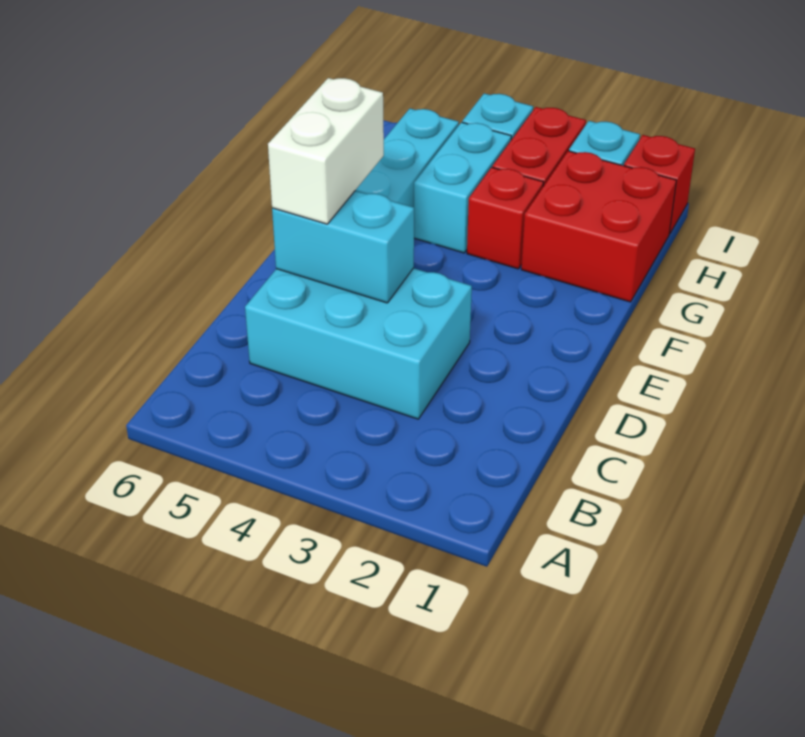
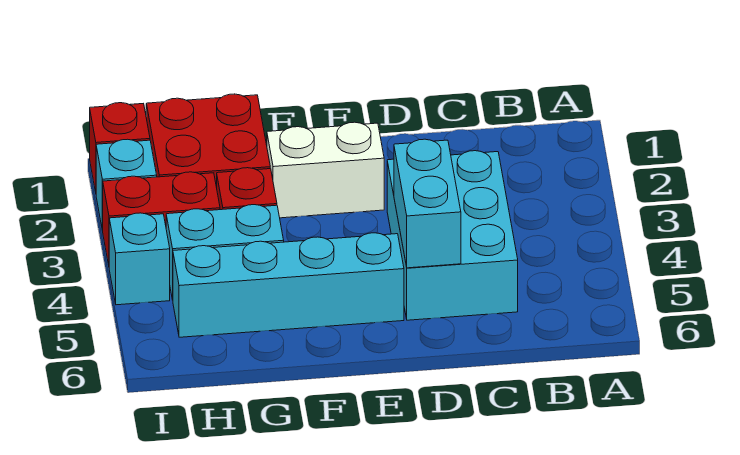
white 1x2 brick [268,78,384,224] -> white 1x2 brick moved to [267,122,384,218]

